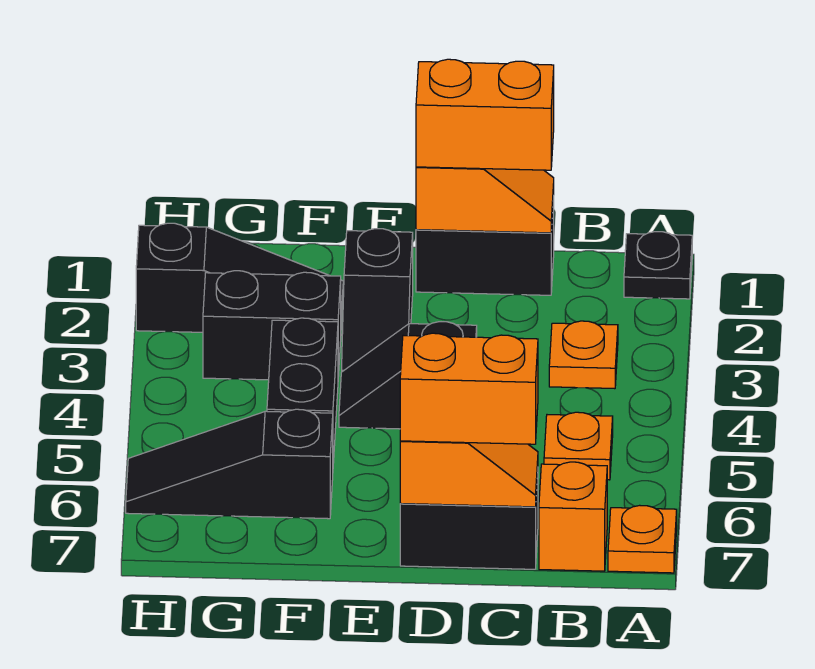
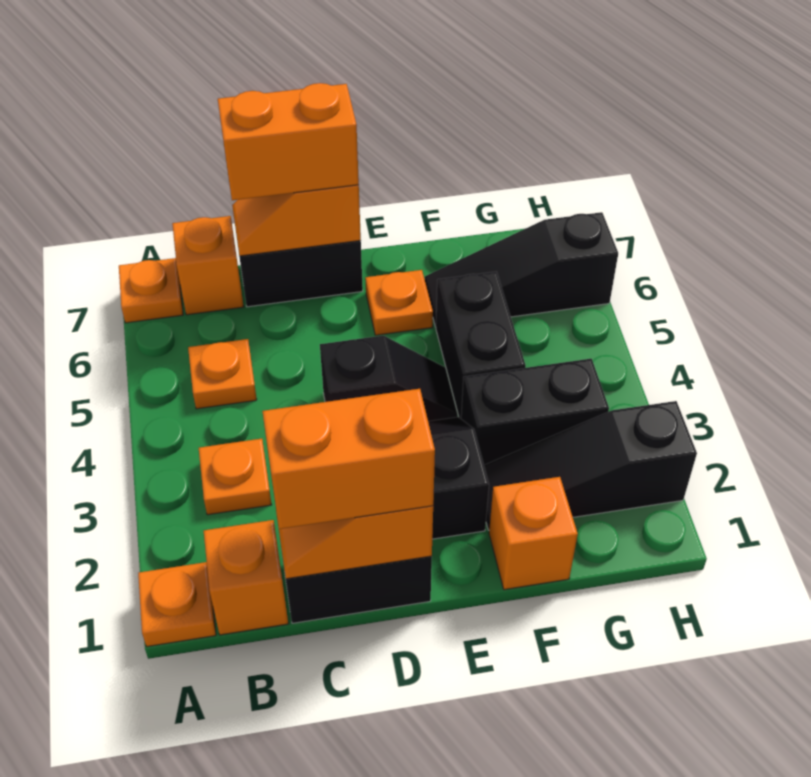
black 1x1 plate [624,232,692,299] -> orange 1x1 plate [138,562,216,647]
none -> orange 1x1 brick [204,520,288,635]
none -> orange 1x1 plate [365,270,433,335]
none -> orange 1x1 brick [489,477,578,590]
black 1x3 slope [126,409,333,519] -> black 1x3 slope turned to [425,212,618,327]

